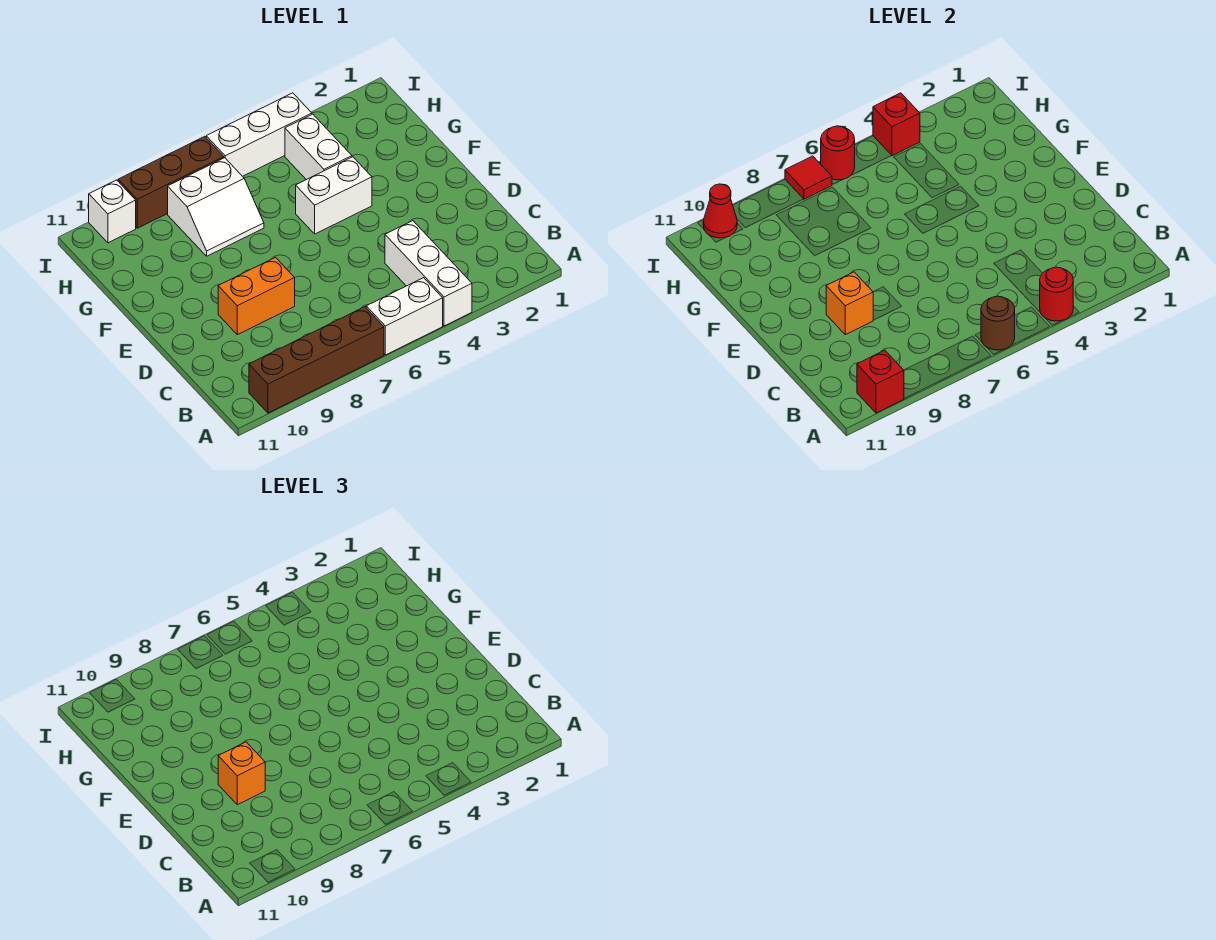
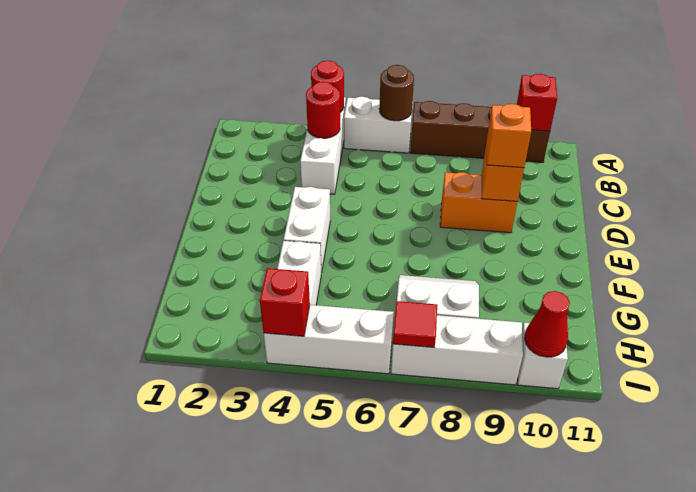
white 1x2 brick [296,157,372,234] -> white 1x2 brick turned to [284,187,330,273]
red 1x1 round brick [821,126,855,180] -> red 1x1 round brick moved to [306,82,340,138]
brown 1x3 brick [118,137,224,228] -> white 1x3 brick [391,315,523,385]

